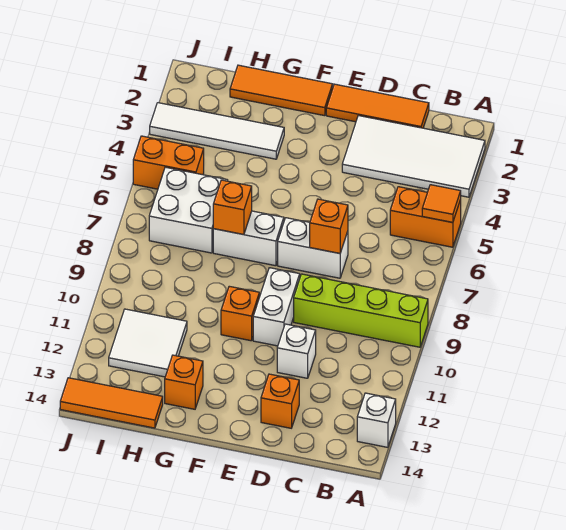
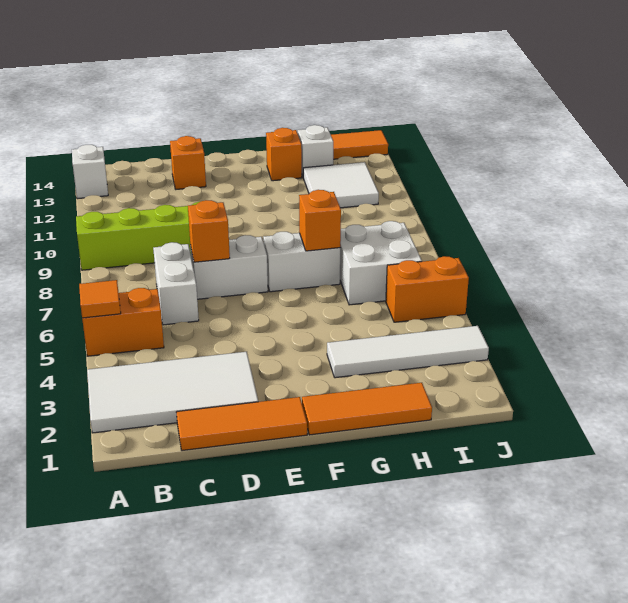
white 1x1 brick [277,324,316,378] -> white 1x1 brick moved to [298,125,333,176]
white 1x2 brick [253,268,300,346] -> white 1x2 brick moved to [153,242,199,325]
orange 1x1 brick [221,286,259,341] -> none

